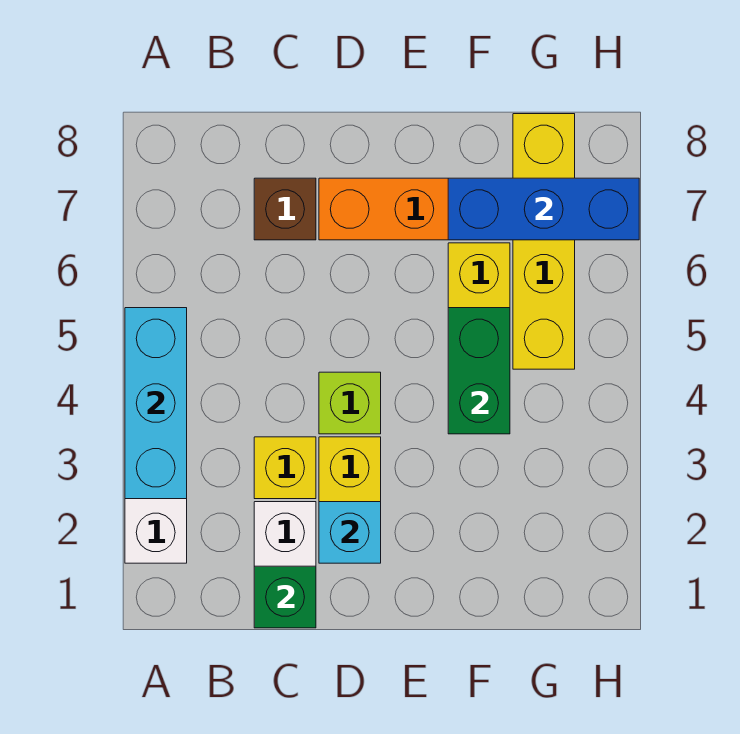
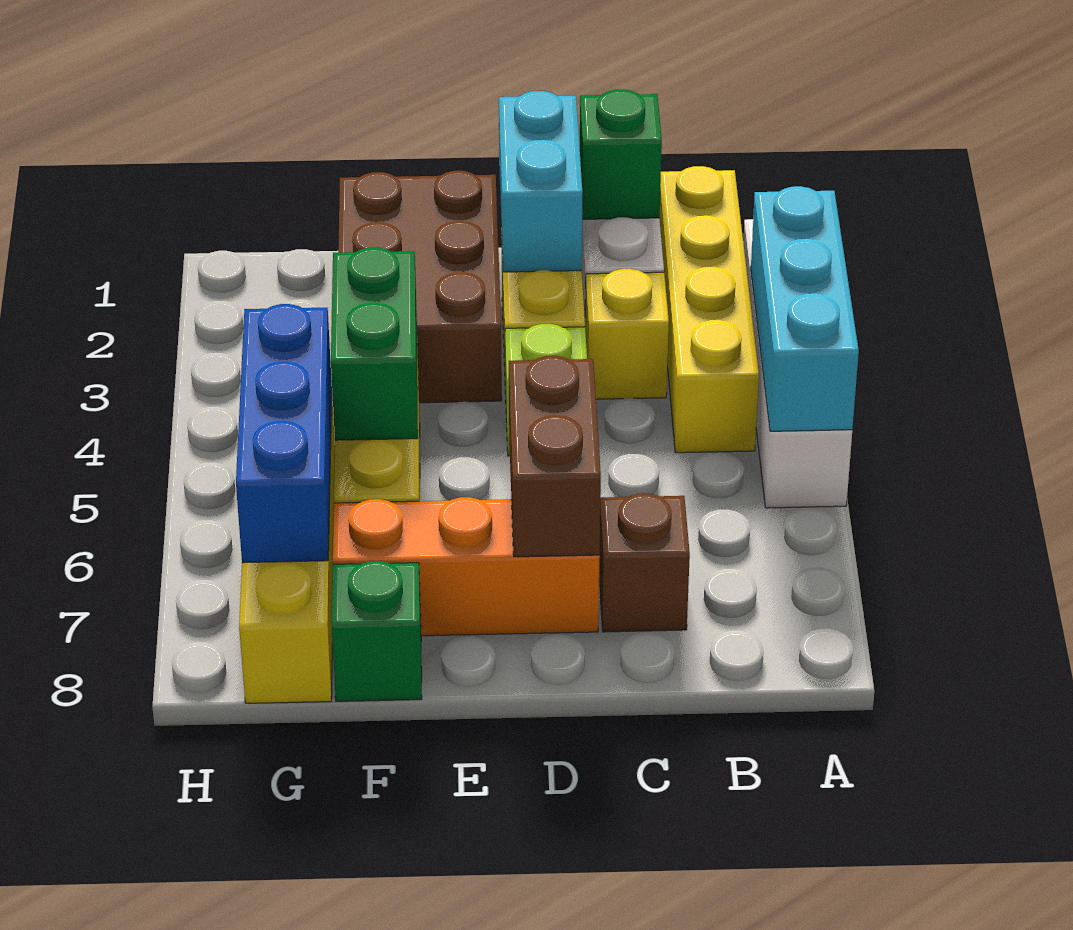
none -> yellow 1x4 brick [659,166,759,453]
cyan 1x1 brick [319,502,381,563] -> cyan 1x2 brick [499,91,583,272]
none -> brown 1x2 brick [509,356,601,557]
none -> brown 2x3 brick [338,171,502,403]
blue 1x3 brick [448,178,639,240] -> blue 1x3 brick turned to [236,304,332,563]
none -> green 1x1 brick [332,561,422,701]

